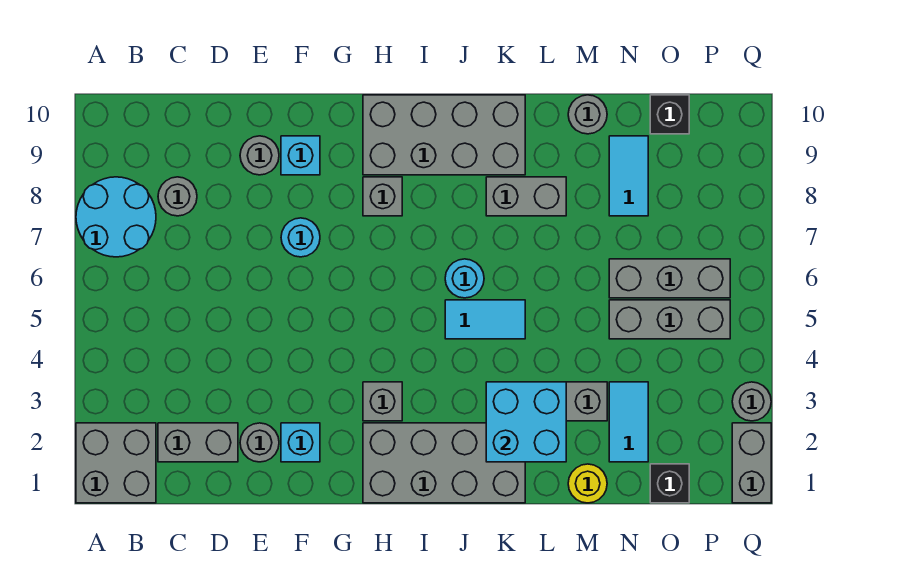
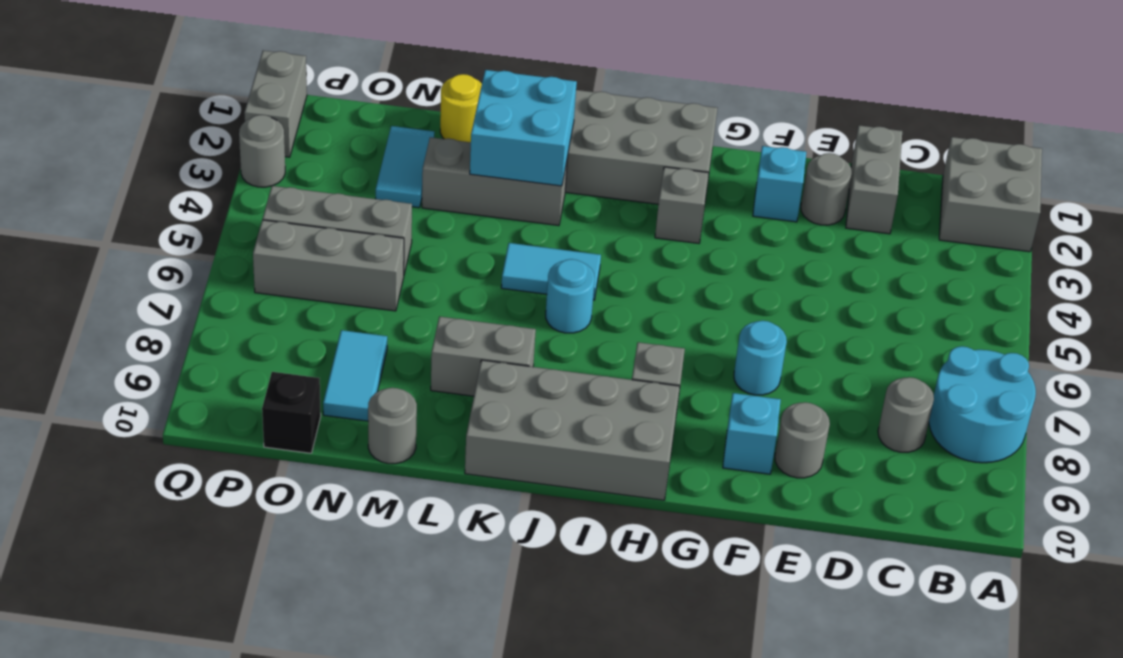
grey 1x2 brick [158,423,238,462] -> grey 1x2 brick turned to [846,125,902,234]
black 1x1 brick [650,464,689,503] -> none

